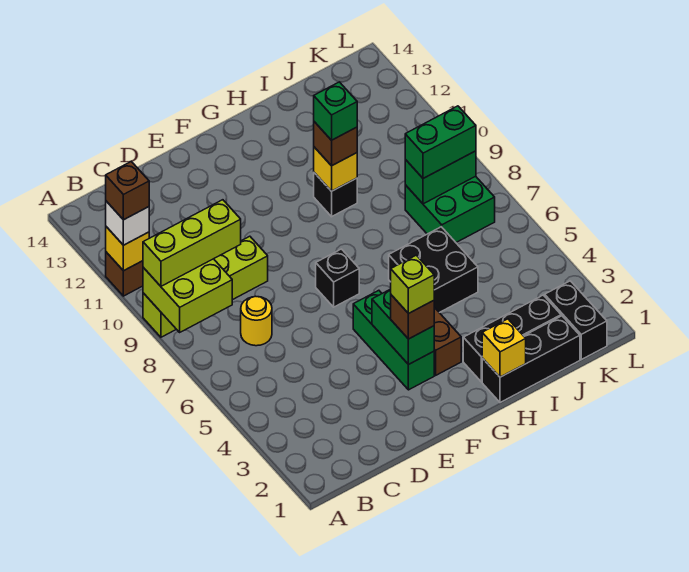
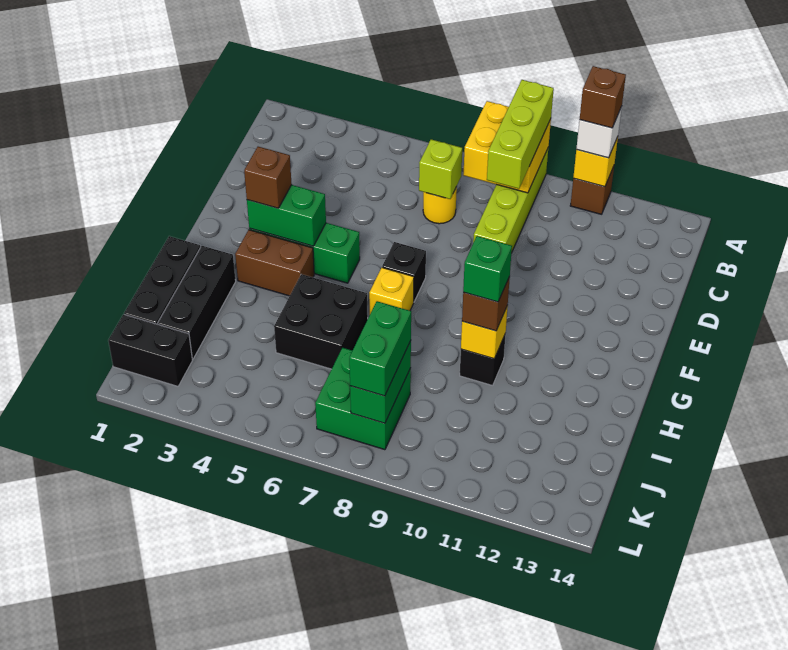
lime 2x2 brick [143,259,232,332] -> yellow 2x2 brick [463,101,551,193]
lime 1x1 brick [391,255,434,314] -> lime 1x1 brick moved to [419,139,462,199]
yellow 1x1 brick [482,319,526,377] -> yellow 1x1 brick moved to [369,268,414,314]

